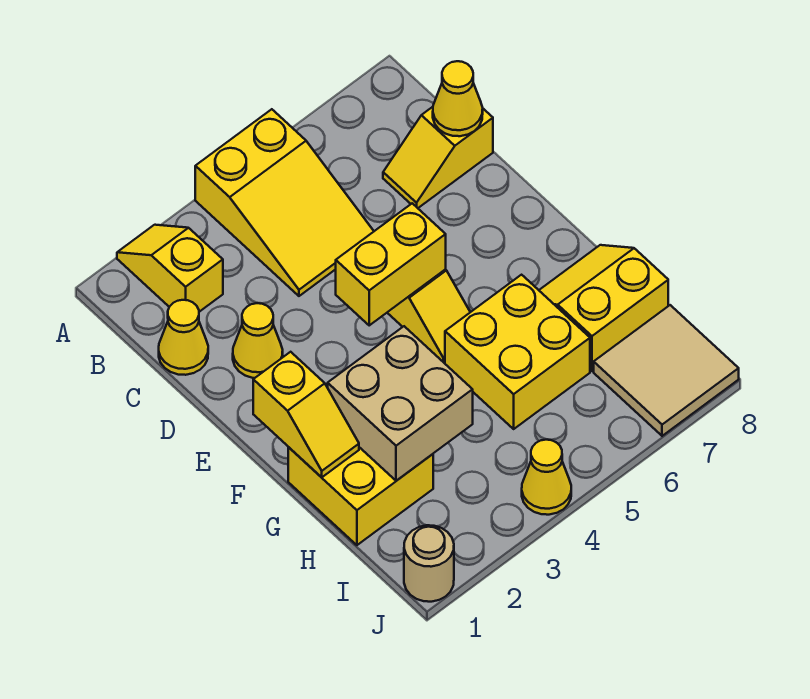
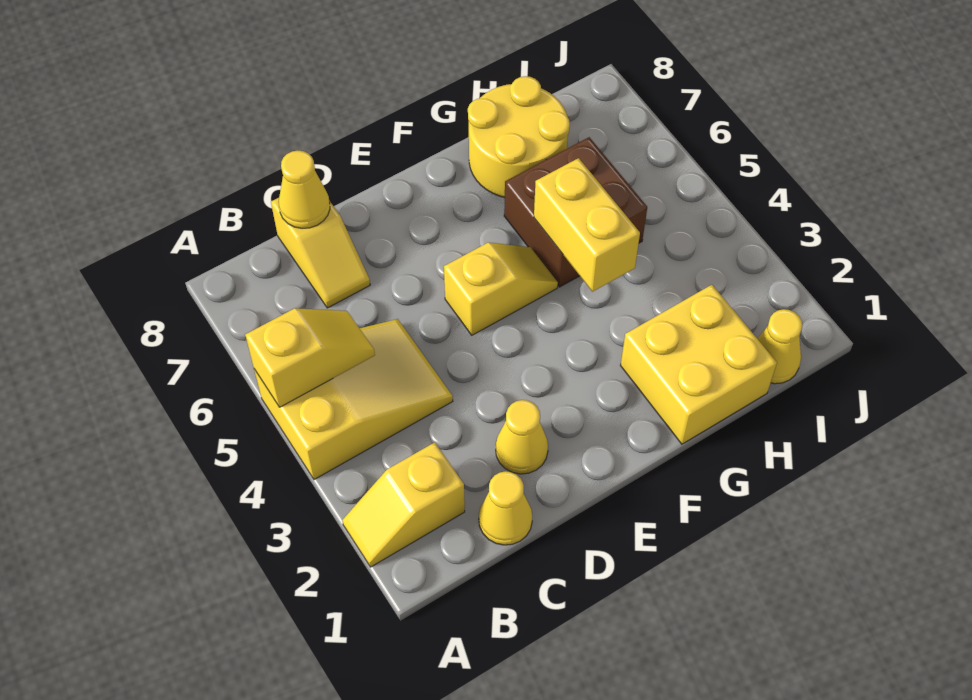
yellow 1x2 brick [336,203,446,325] -> yellow 1x2 brick moved to [534,158,640,292]
yellow 1x2 slope [253,352,359,477] -> yellow 1x2 slope moved to [245,308,375,407]
tan 2x2 brick [328,326,473,481] -> none
yellow 2x2 brick [445,275,590,429] -> brown 2x2 brick [504,137,647,287]
yellow 2x2 slope [539,245,668,371] -> yellow 2x2 round brick [468,76,570,198]
tan 2x2 tile [594,305,739,436] -> none
tan 1x1 round brick [404,525,454,602] -> none
yellow 1x1 cone [522,440,571,515] -> yellow 1x1 cone moved to [757,309,803,384]

